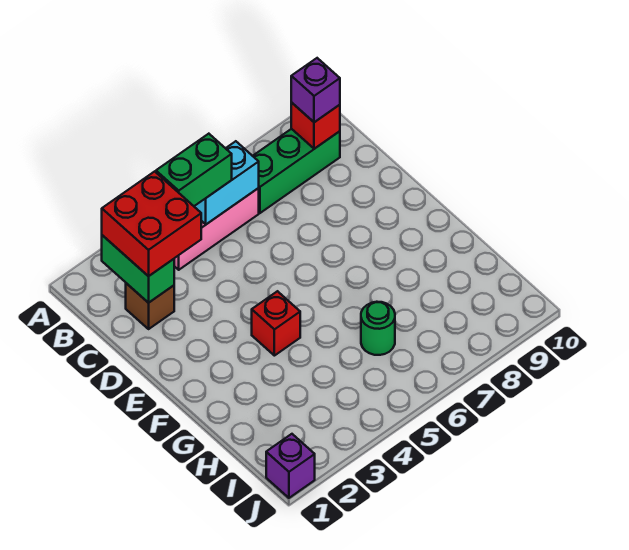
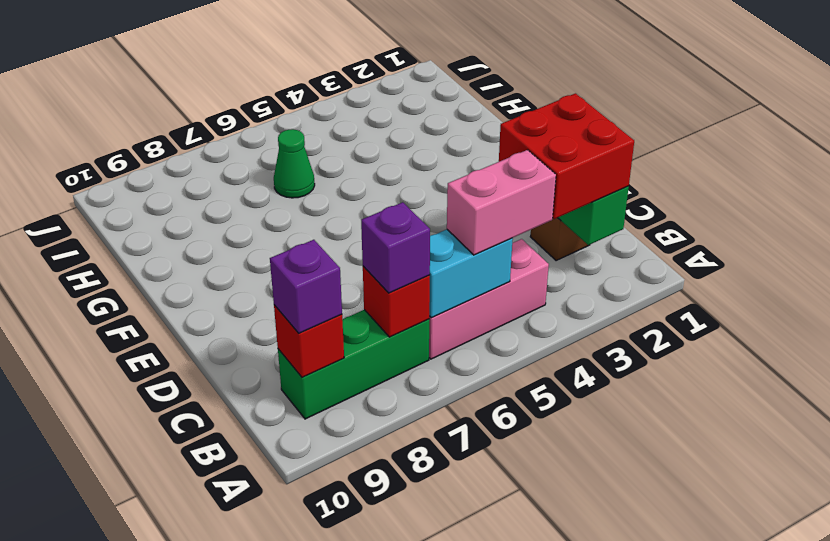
green 1x2 brick [156,134,232,206] -> pink 1x2 brick [447,150,556,255]
red 1x1 brick [252,291,300,356] -> red 1x1 brick moved to [363,266,430,337]
green 1x1 round brick [361,302,395,355] -> green 1x1 cone [274,129,315,198]
purple 1x1 brick [266,434,315,498] -> purple 1x1 brick moved to [361,202,430,293]

